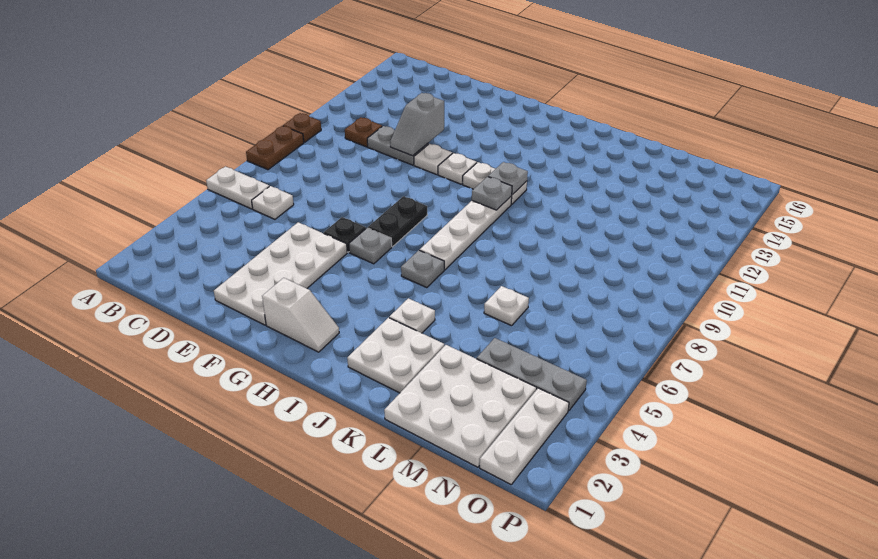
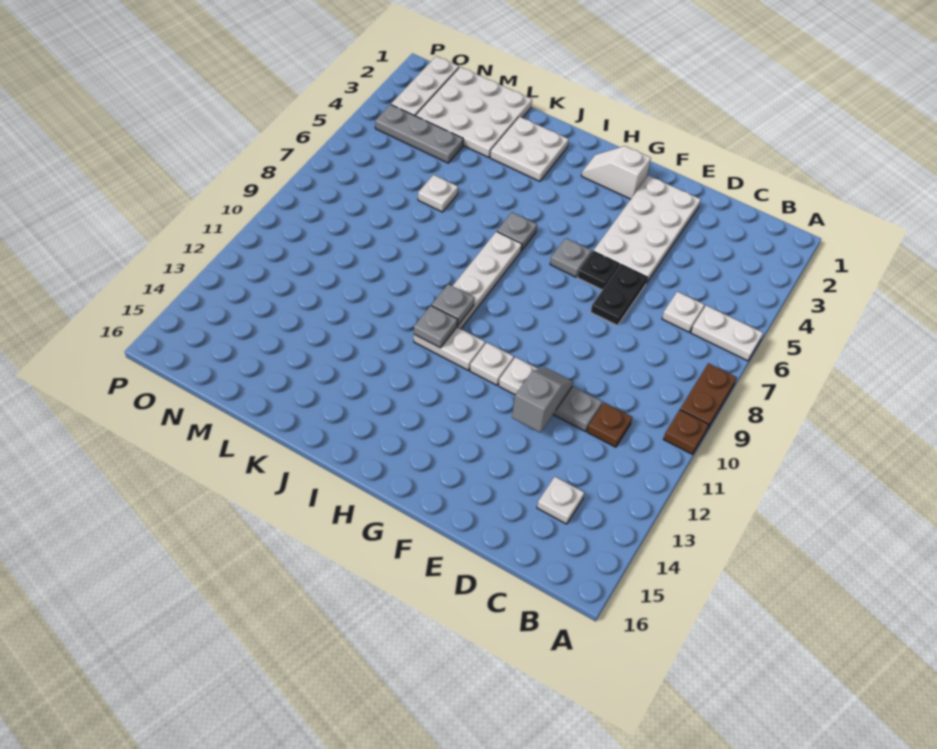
black 1x2 plate [368,196,427,247] -> black 1x2 plate moved to [591,265,647,326]
white 1x1 plate [389,298,435,333] -> white 1x1 plate moved to [537,477,584,524]

